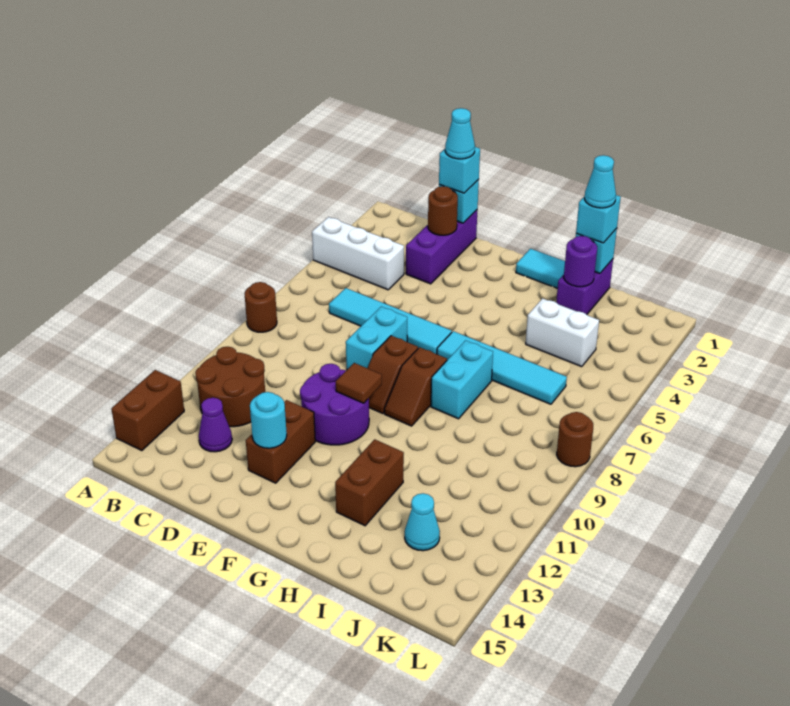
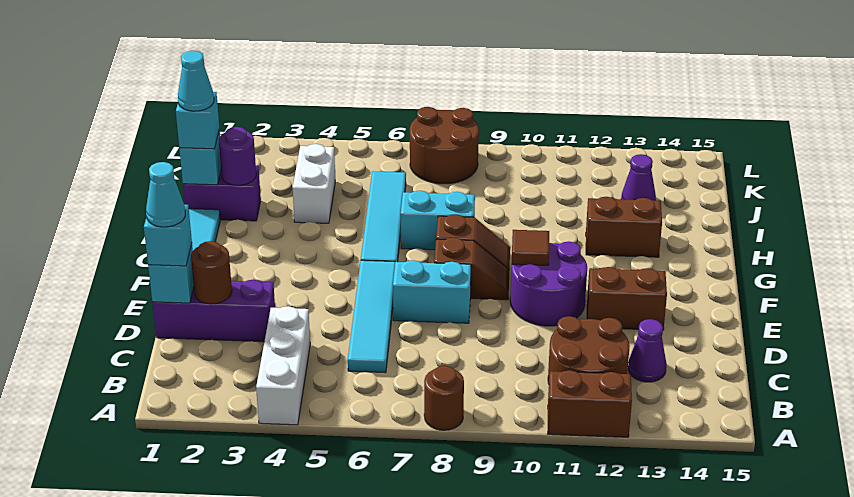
brown 1x2 brick [111,370,184,451] -> brown 1x2 brick moved to [548,370,632,437]
cyan 1x1 round brick [250,392,287,448] -> none
cyan 1x1 cone [405,493,440,551] -> purple 1x1 cone [621,154,656,201]
brown 1x1 round brick [557,412,593,467] -> brown 2x2 round brick [410,107,479,184]

